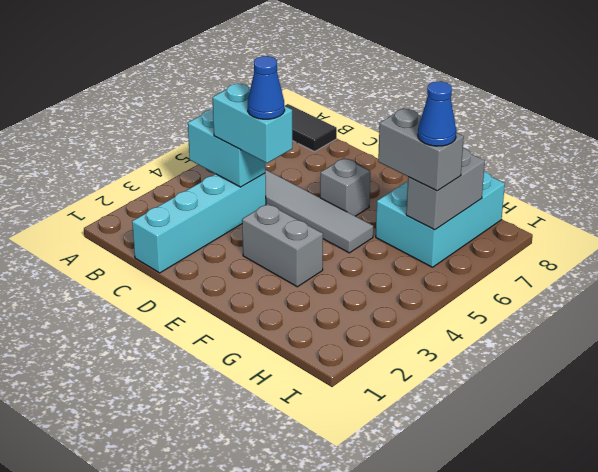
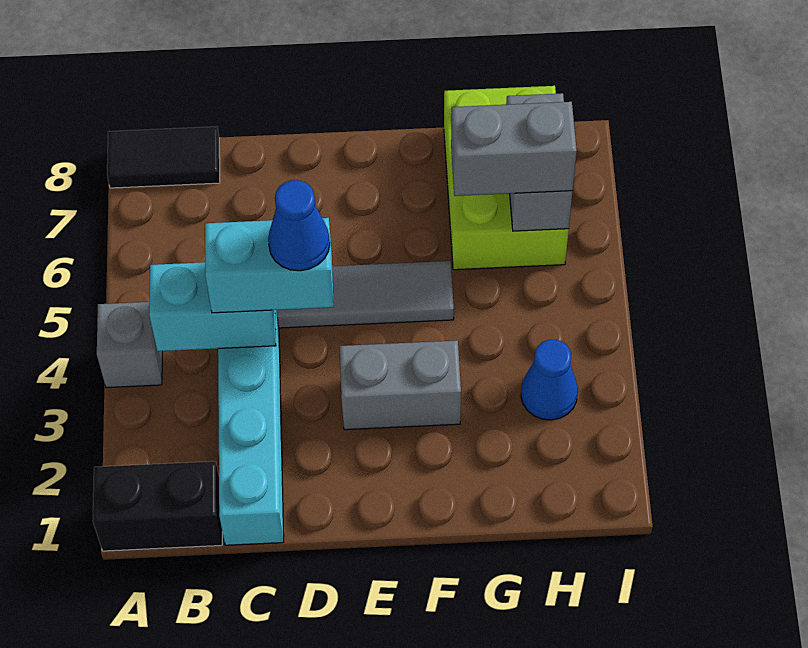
none -> black 1x2 brick [93,461,222,551]
grey 1x1 brick [320,158,370,216] -> grey 1x1 brick moved to [97,302,162,388]
cyan 2x3 brick [376,172,505,267] -> lime 2x3 brick [444,86,569,270]
blue 1x1 cone [418,81,456,146] -> blue 1x1 cone moved to [521,340,578,420]

